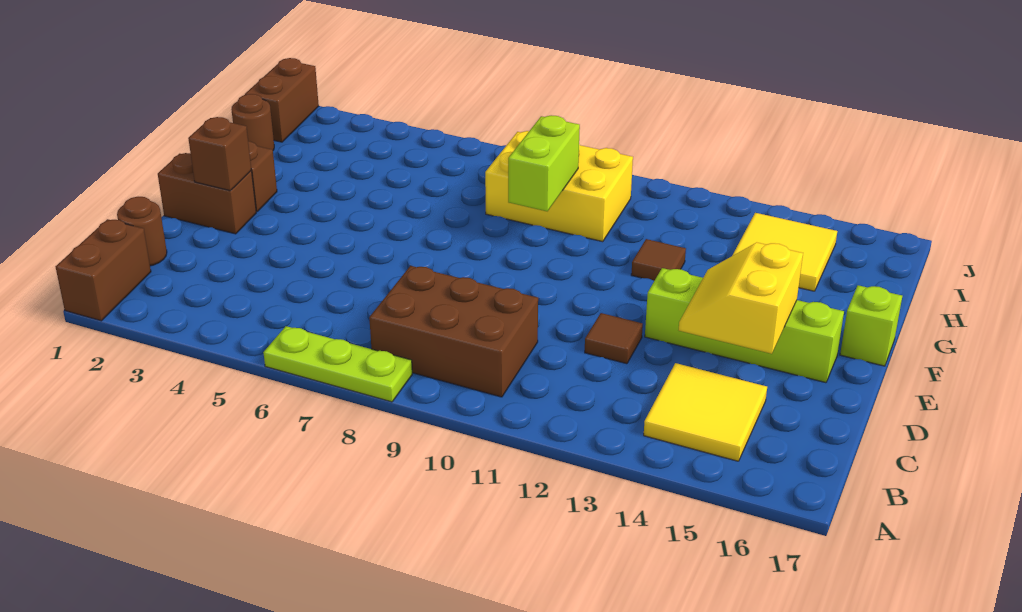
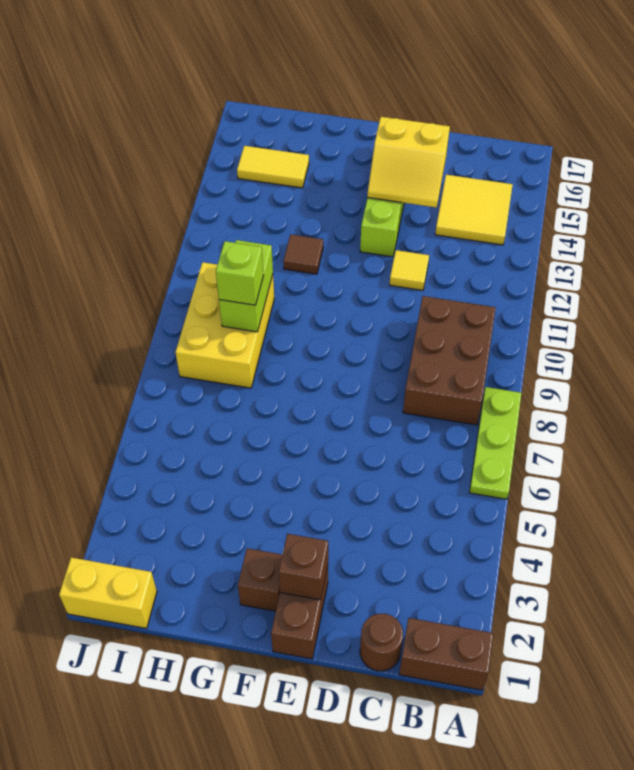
brown 1x1 tile [585,313,643,364] -> yellow 1x1 tile [390,250,429,290]
lime 1x1 brick [840,285,902,366] -> lime 1x1 brick moved to [216,241,264,305]
lime 1x2 brick [508,115,580,211] -> lime 1x2 brick turned to [219,240,273,332]
brown 1x1 round brick [231,94,274,150] -> none
yellow 2x2 tile [732,213,837,291] -> yellow 1x2 tile [237,146,309,188]
brown 1x2 brick [245,58,319,142] -> yellow 1x2 brick [59,557,157,628]

